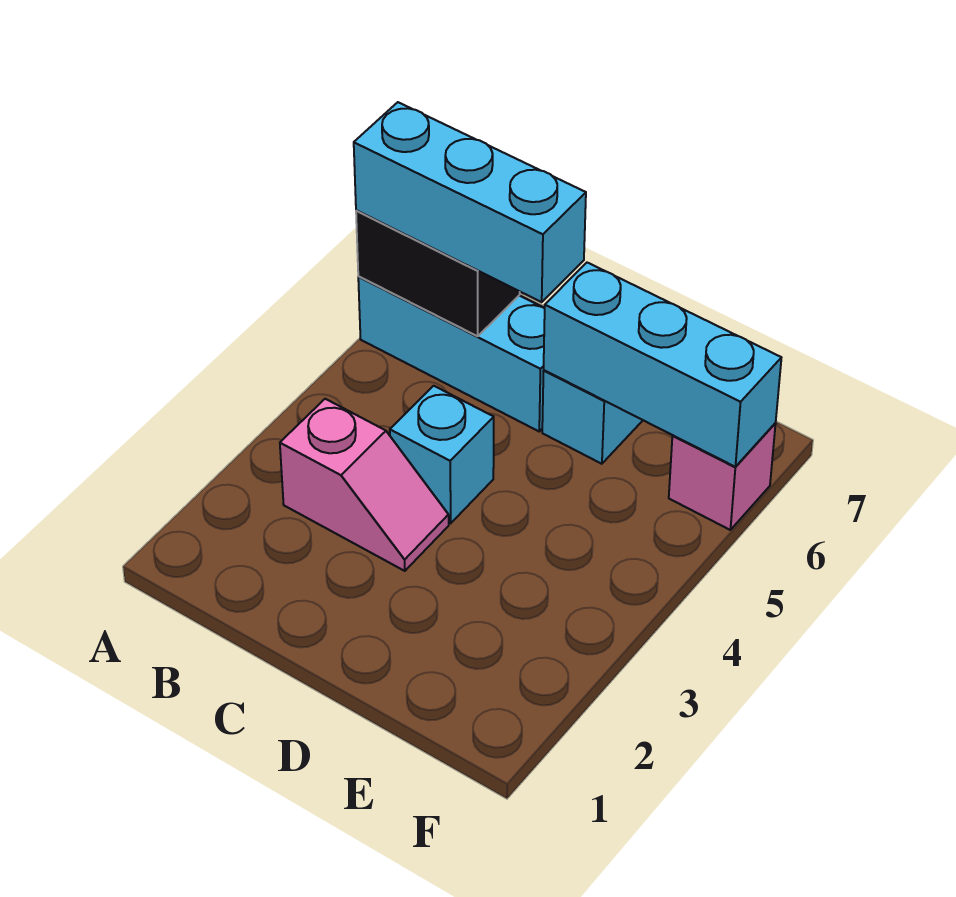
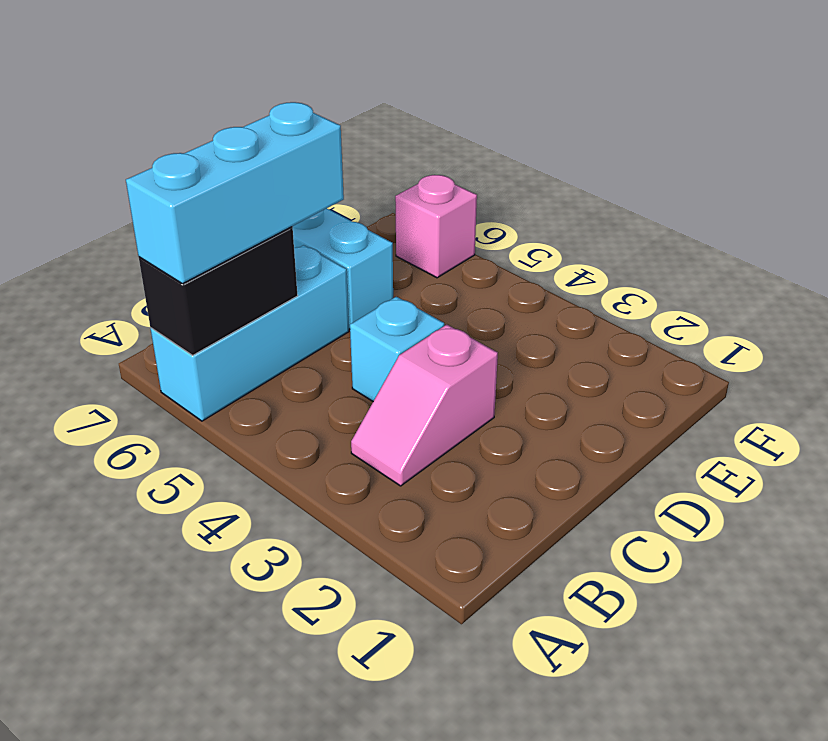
pink 1x2 slope [280,399,449,571] -> pink 1x2 slope turned to [351,325,498,486]
cyan 1x3 brick [544,263,781,467] -> none

